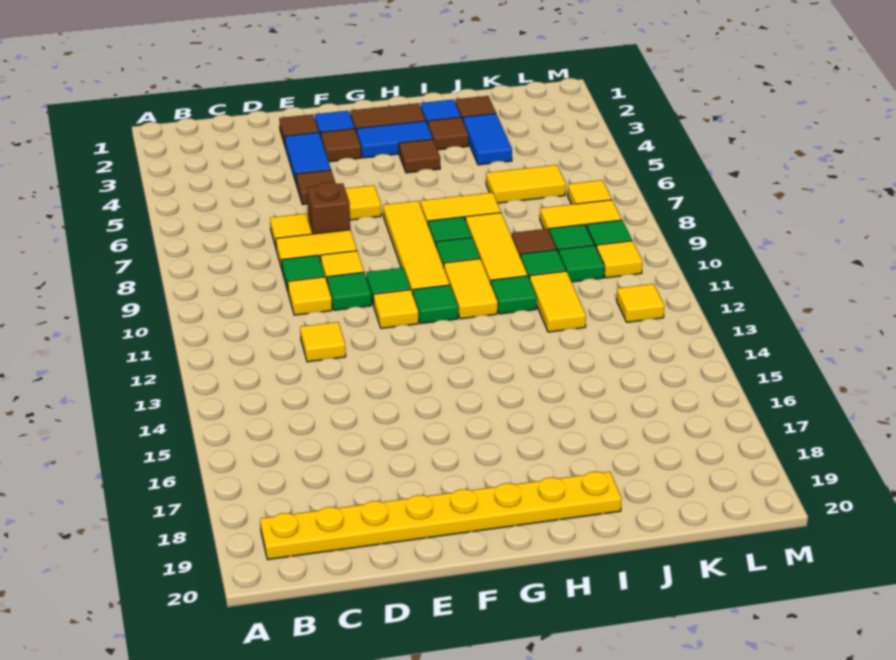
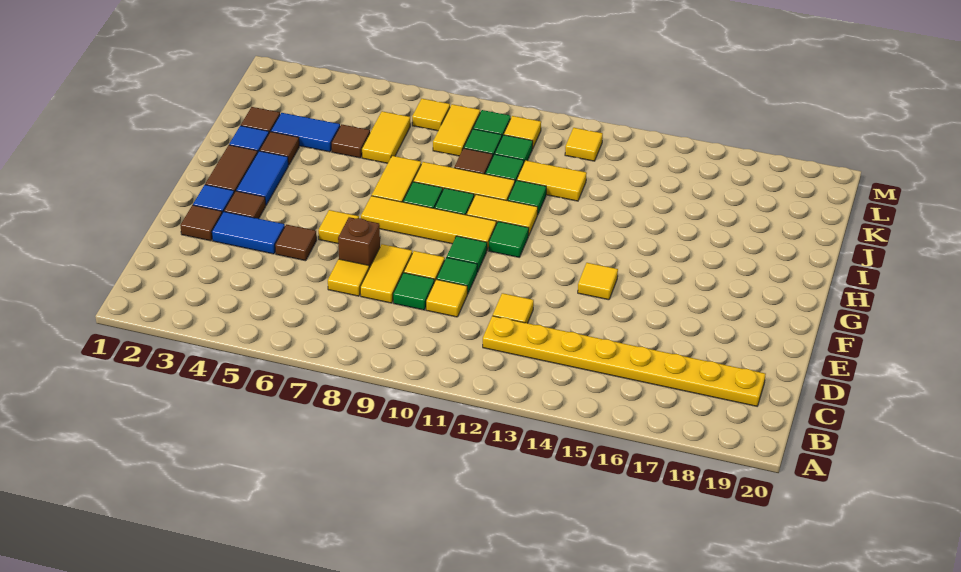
yellow 1x8 plate [260,472,622,560] -> yellow 1x8 plate turned to [483,316,766,406]
yellow 1x1 tile [373,290,419,328] -> yellow 1x1 tile moved to [578,263,618,300]
brown 1x1 tile [399,139,440,173] -> brown 1x1 tile moved to [331,124,370,158]

